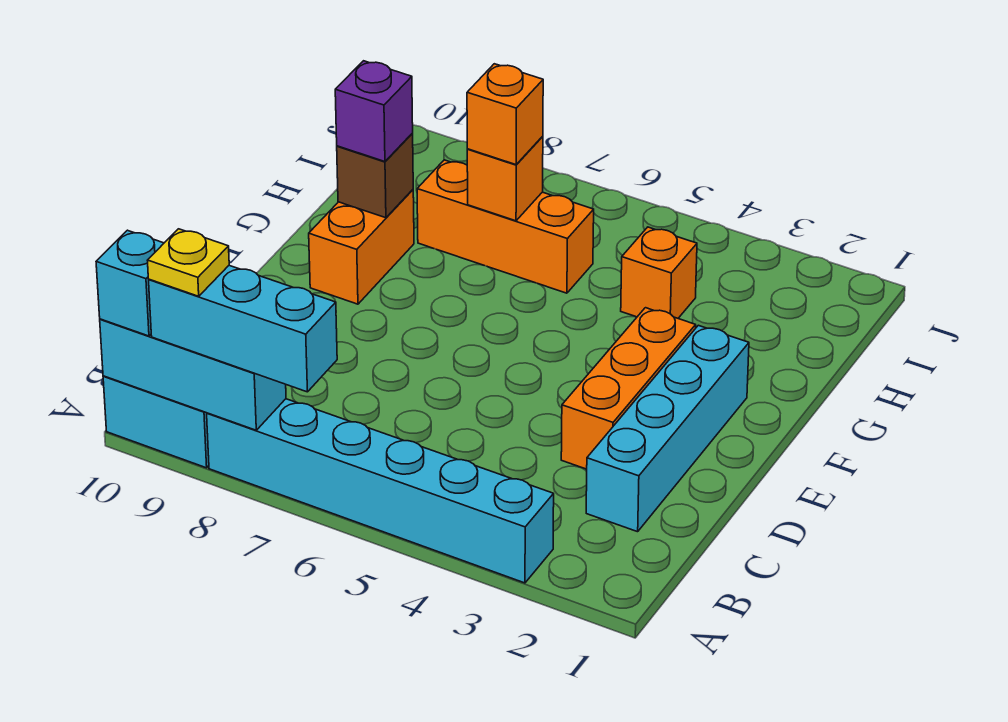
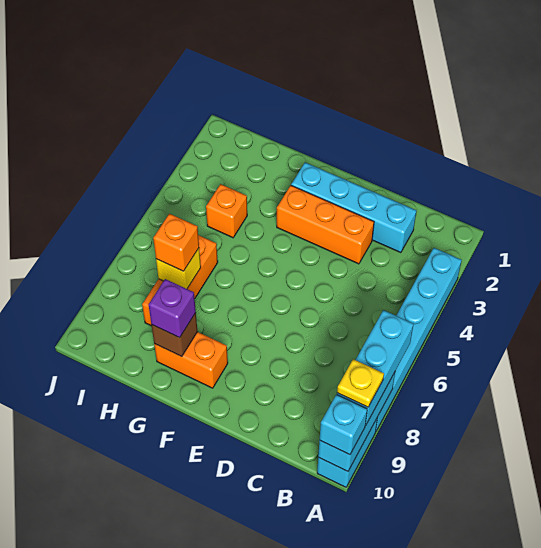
orange 1x1 brick [467,136,543,221] -> yellow 1x1 brick [156,248,201,289]

